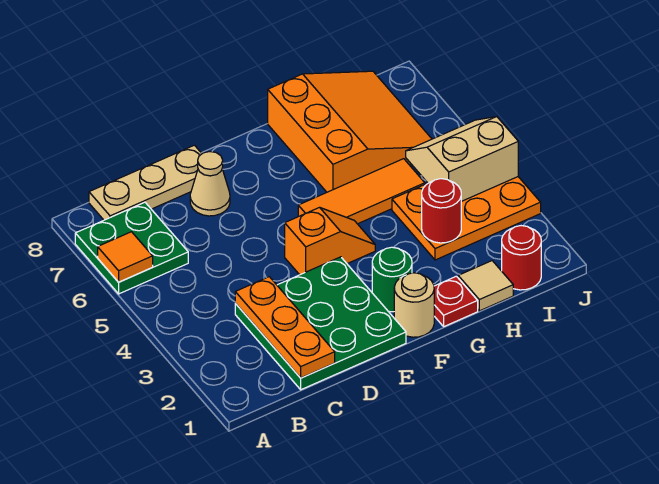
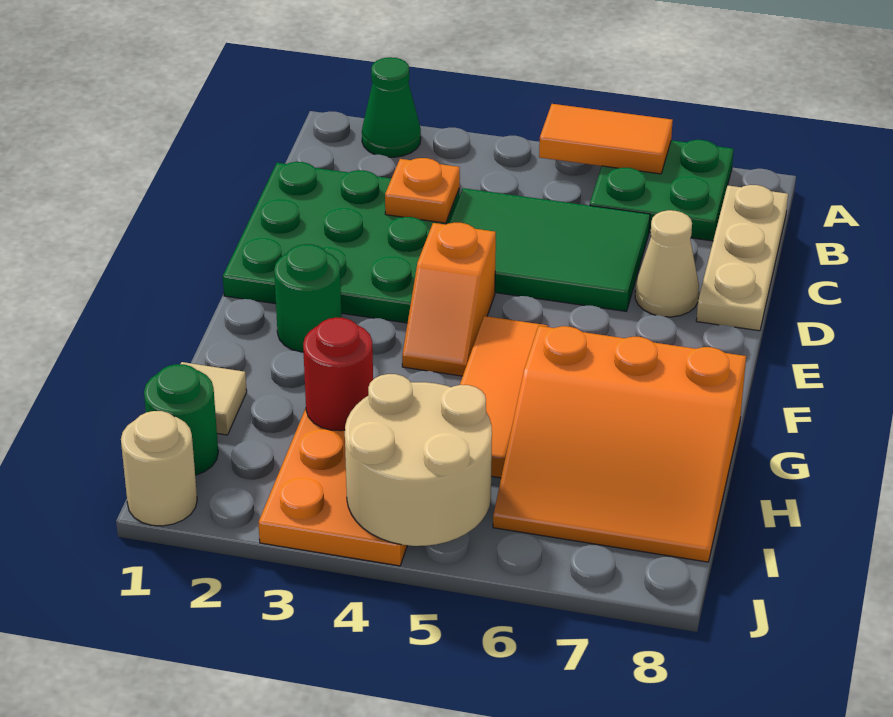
none -> green 1x1 cone [362,57,421,157]
orange 1x1 tile [98,232,153,282] -> orange 1x2 tile [539,104,673,174]
orange 1x3 plate [235,277,335,378] -> orange 1x1 plate [385,158,460,223]
none -> green 2x3 tile [449,188,650,311]
tan 1x1 round brick [394,273,434,337] -> tan 1x1 round brick moved to [121,411,197,526]
red 1x1 plate [434,276,478,326] -> none
red 1x1 round brick [502,226,541,290] -> green 1x1 round brick [144,364,218,475]
tan 2x2 slope [406,117,518,201] -> tan 2x2 round brick [345,374,492,546]

